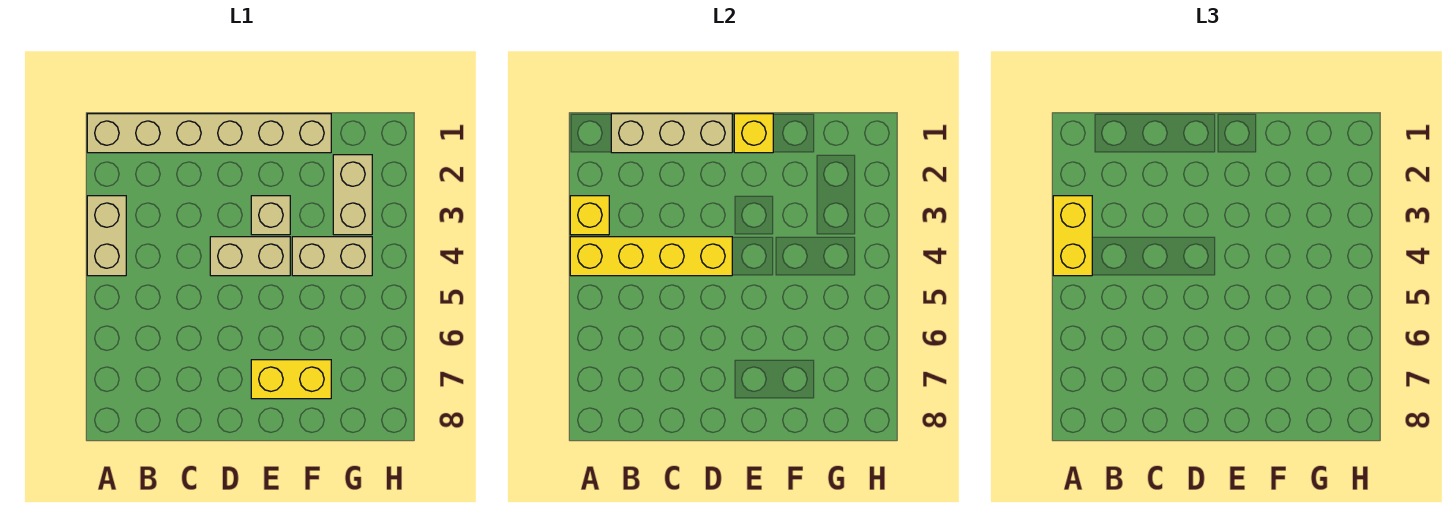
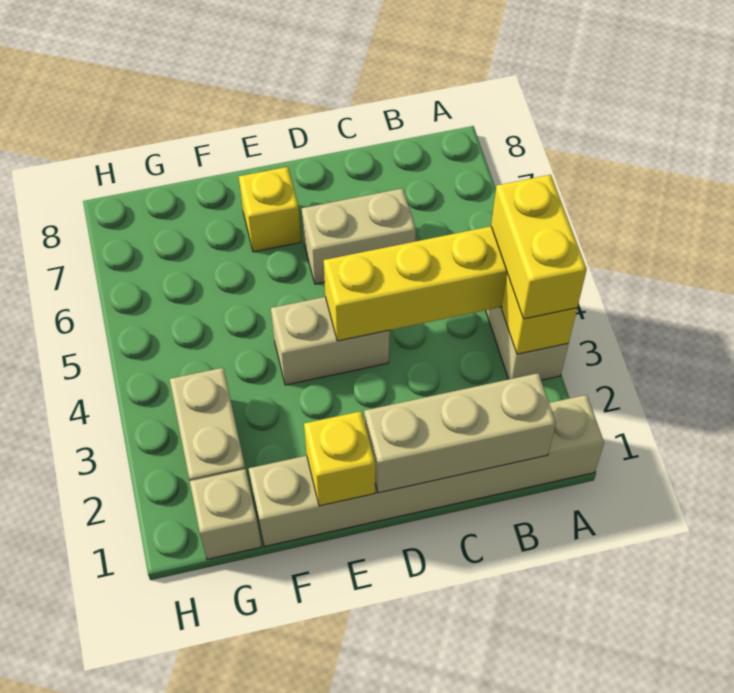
tan 1x1 brick [251,196,290,235] -> tan 1x1 brick moved to [190,469,261,559]
yellow 1x2 brick [251,360,331,399] -> yellow 1x1 brick [239,167,301,252]
tan 1x2 brick [292,237,372,276] -> tan 1x2 brick moved to [302,188,416,284]

